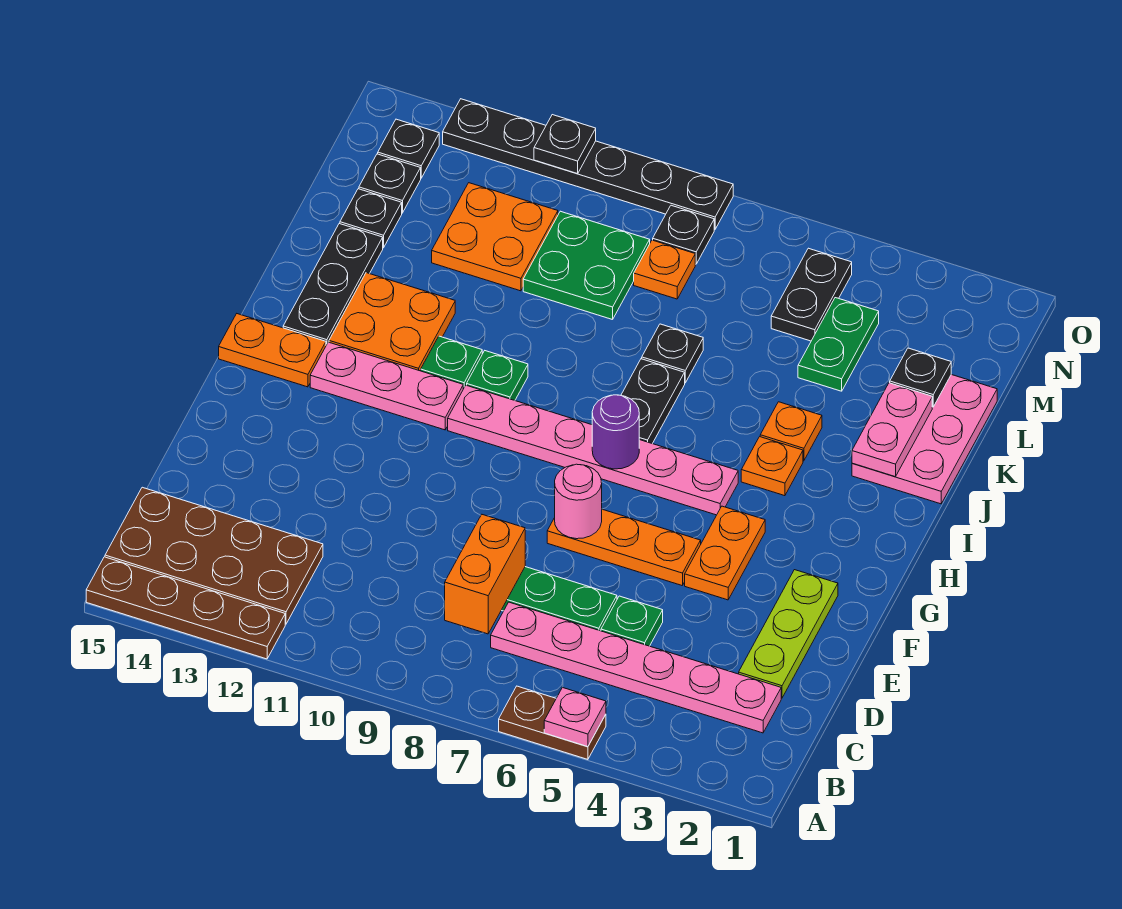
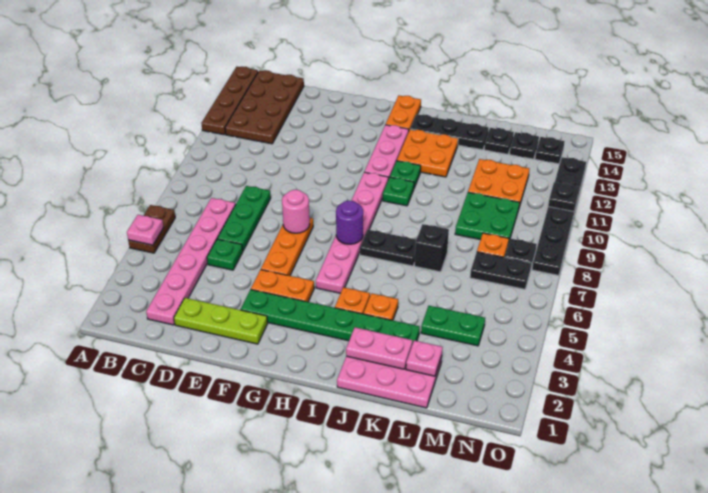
orange 1x2 brick [445,515,525,634] -> none
none -> green 1x6 plate [241,290,420,344]
black 1x1 plate [642,324,703,383] -> black 1x1 brick [415,224,449,272]
black 1x1 plate [890,348,951,407] -> pink 1x1 plate [406,340,443,376]
black 1x2 plate [771,248,852,341] -> black 1x2 plate moved to [470,252,531,289]

